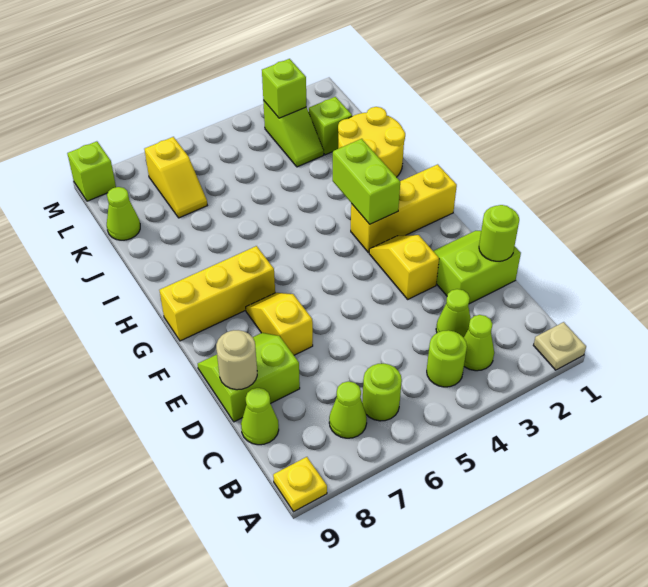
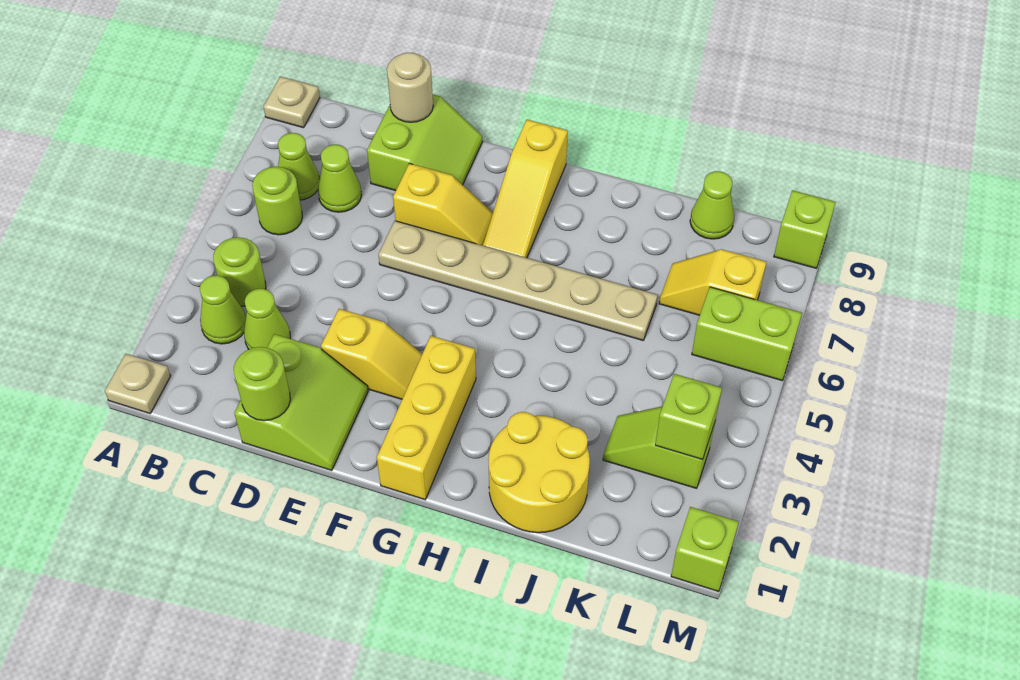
yellow 1x1 plate [273,457,327,512] -> tan 1x1 plate [264,76,320,128]
lime 1x1 cone [241,388,279,445] -> lime 1x1 cone moved to [318,145,362,212]
none -> tan 1x6 plate [378,221,658,340]
lime 1x2 brick [333,139,400,224] -> lime 1x2 brick moved to [692,287,802,381]
yellow 1x3 brick [159,246,275,341] -> yellow 1x3 slope [483,120,568,258]
lime 1x1 brick [309,97,352,155] -> lime 1x1 brick moved to [671,507,739,592]

